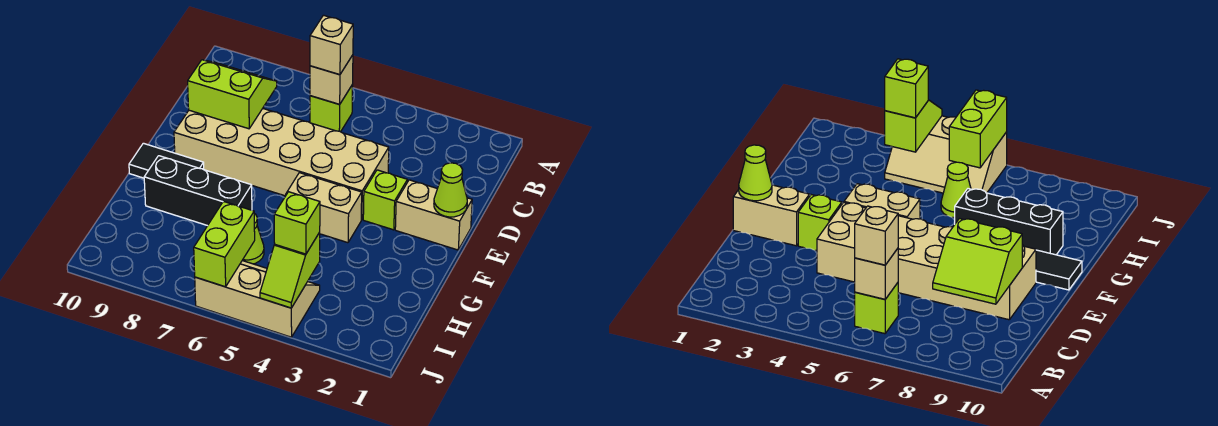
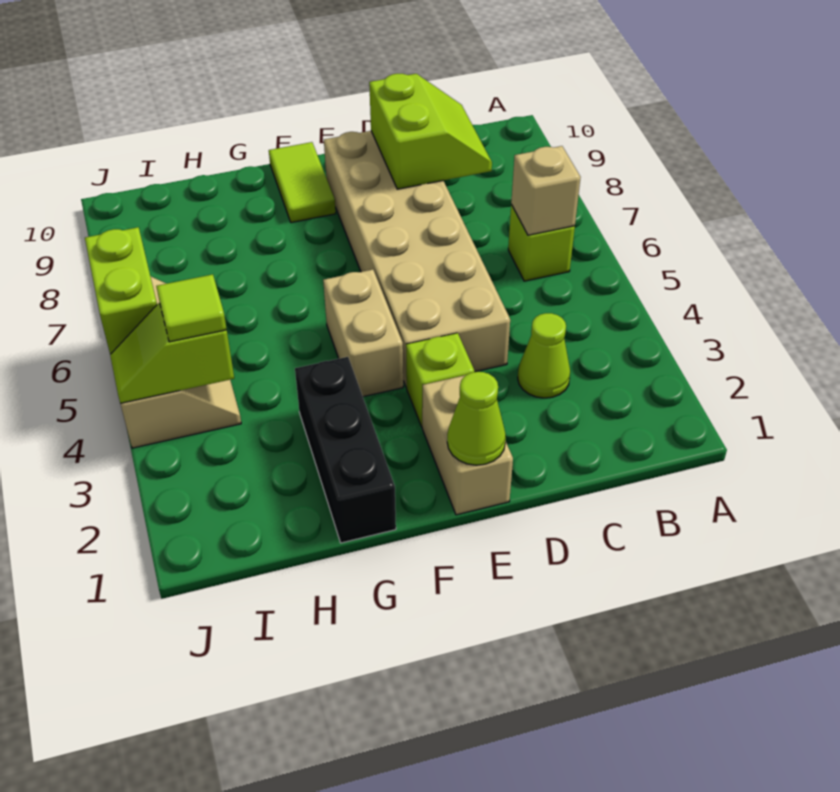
tan 1x1 brick [310,15,353,75] -> none
black 1x2 tile [129,143,204,178] -> lime 1x2 tile [269,142,336,223]
black 1x3 brick [144,156,252,226] -> black 1x3 brick moved to [295,357,396,543]
lime 1x1 cone [242,214,264,264] -> lime 1x1 cone moved to [518,313,570,398]
lime 1x1 brick [274,192,320,254] -> lime 1x1 tile [156,274,227,342]
lime 1x2 brick [194,201,255,287] -> lime 1x2 brick turned to [85,227,157,355]

